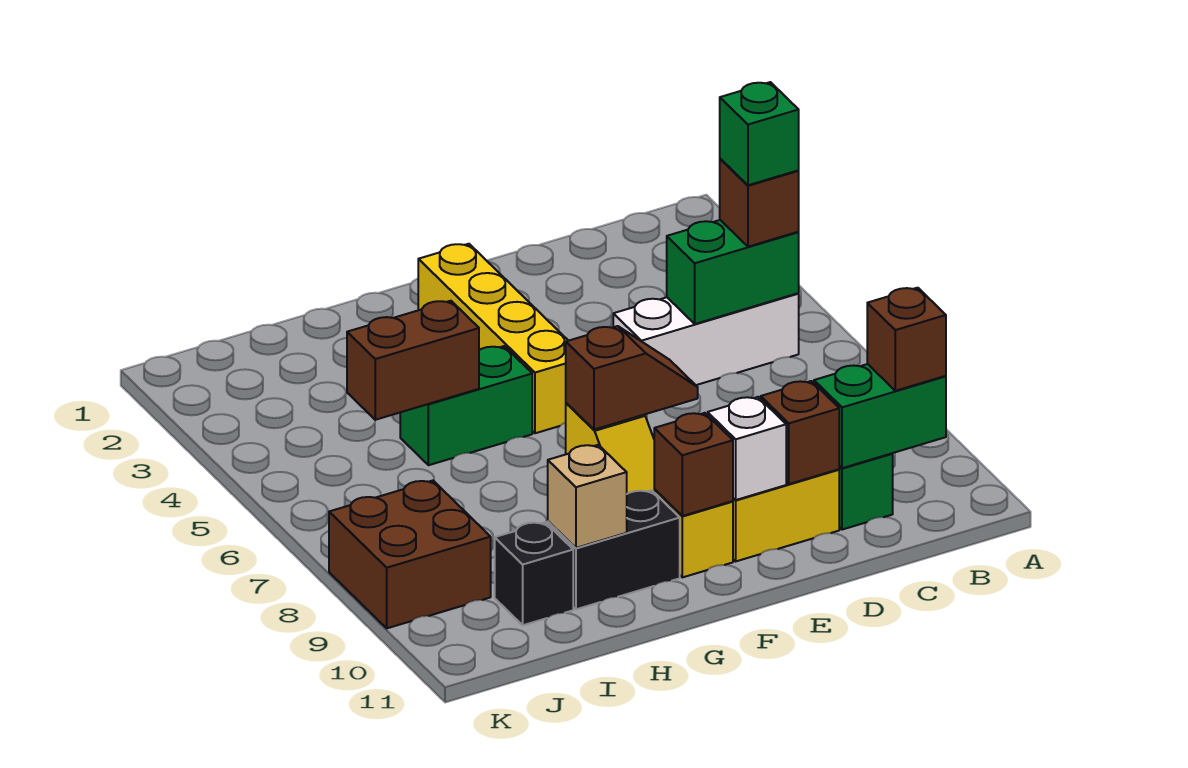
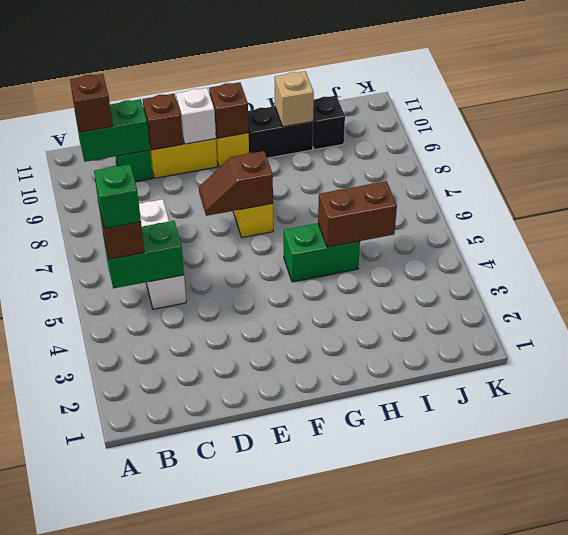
white 1x3 brick [613,293,799,385] -> white 1x3 brick turned to [139,199,186,309]
yellow 1x4 brick [418,244,568,433] -> none
brown 2x2 brick [329,481,491,628] -> none

